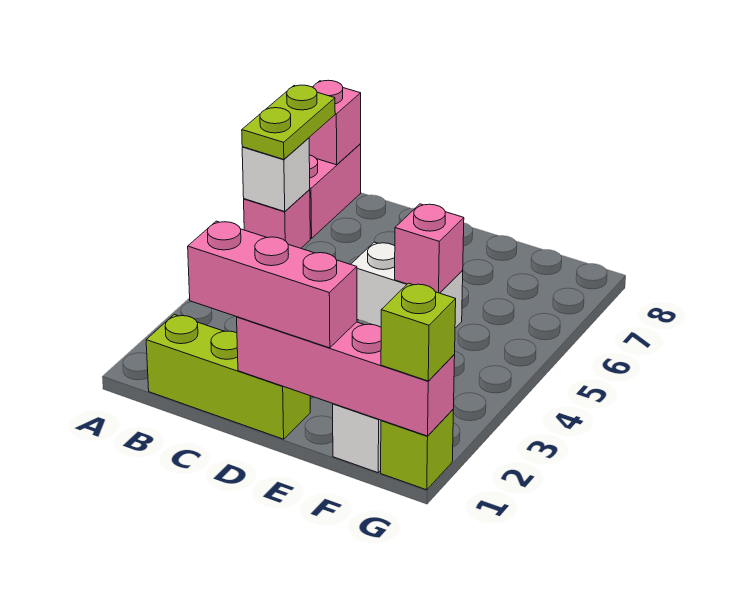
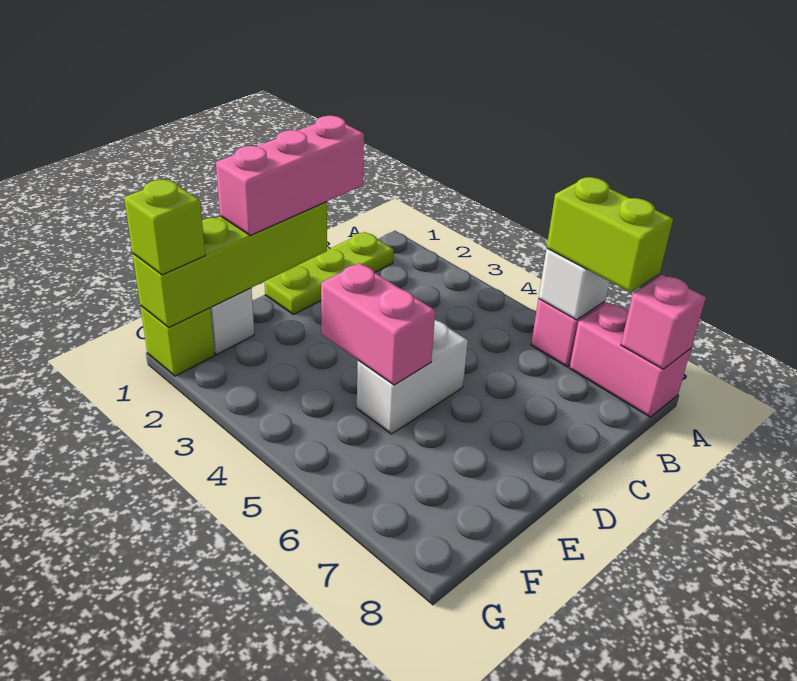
lime 1x2 plate [242,85,335,159] -> lime 1x2 brick [547,177,673,292]
lime 1x3 brick [146,314,310,439] -> lime 1x3 plate [265,232,394,315]
pink 1x4 brick [237,317,455,436] -> lime 1x4 brick [133,202,327,328]
pink 1x1 brick [395,204,464,293] -> pink 1x2 brick [321,263,435,385]

